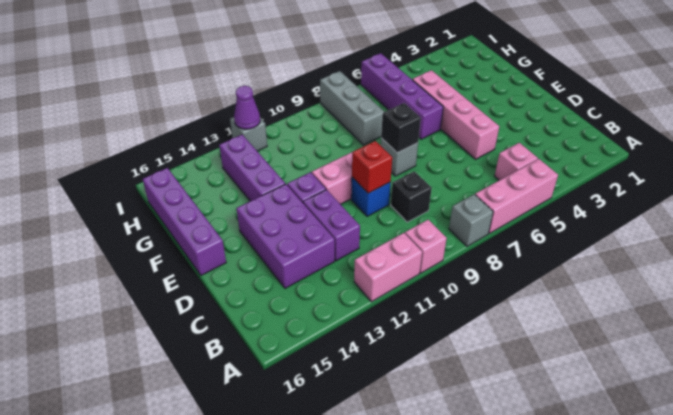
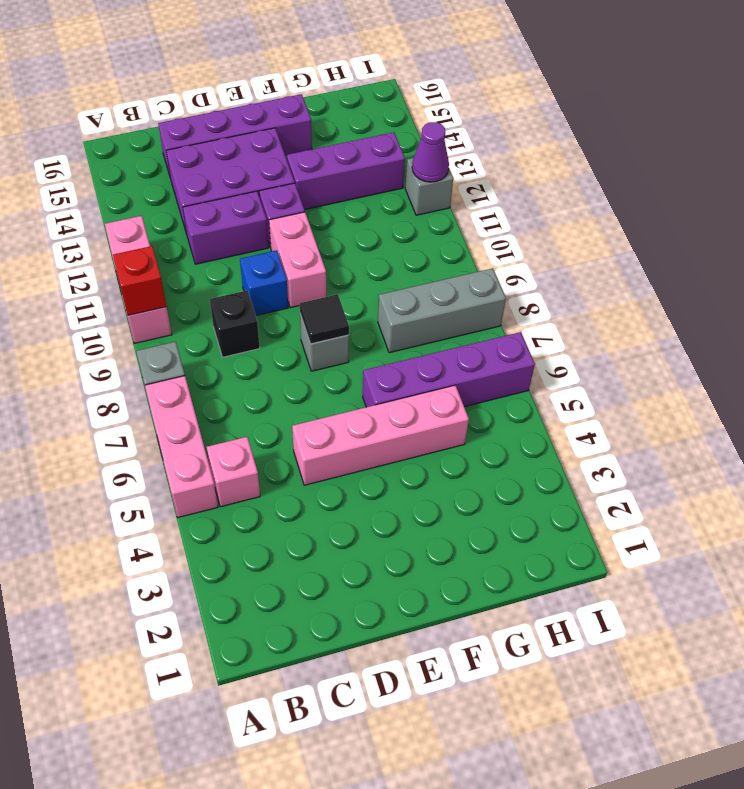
red 1x1 brick [352,141,392,193] -> red 1x1 brick moved to [113,246,166,315]
black 1x1 brick [381,103,421,153] -> black 1x1 tile [300,294,349,344]
purple 1x4 brick [143,168,226,275] -> purple 1x4 brick moved to [158,94,312,175]

